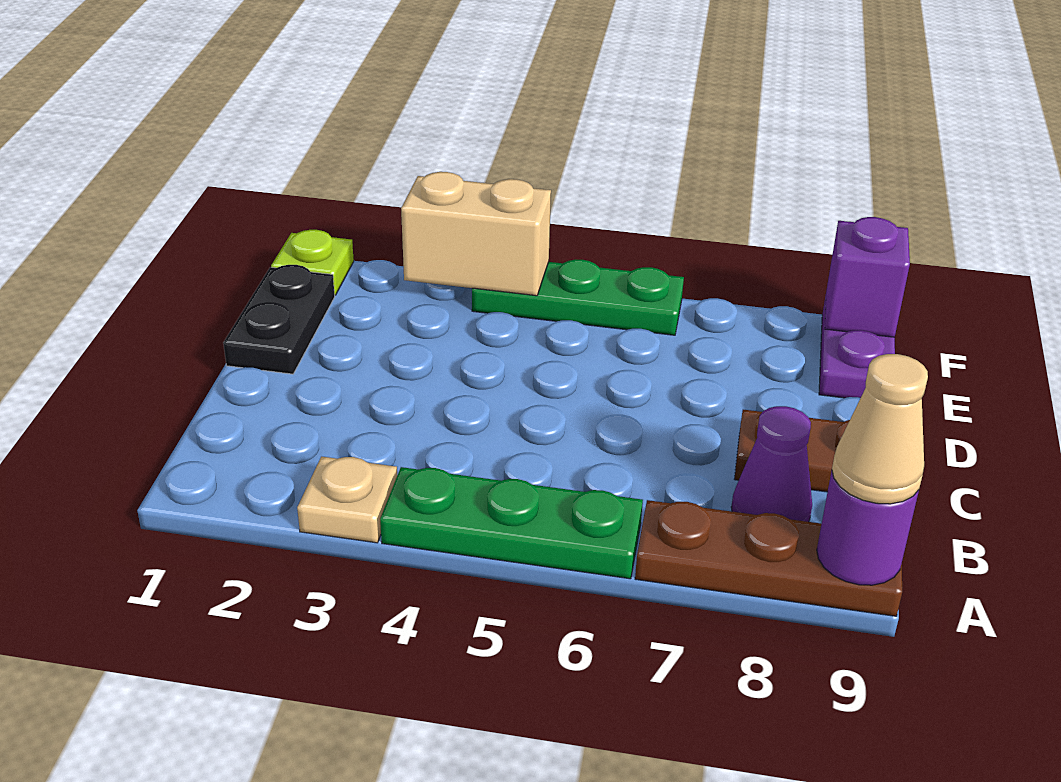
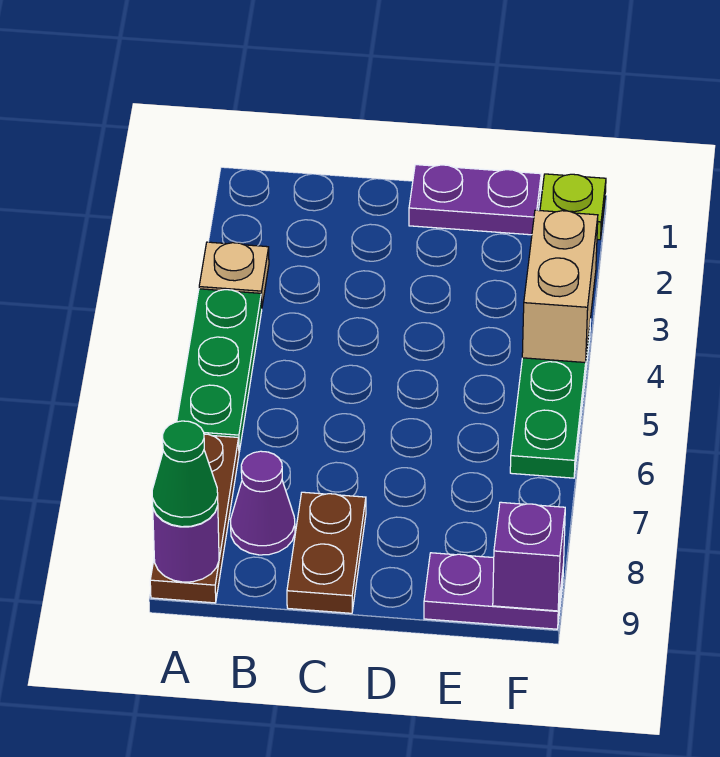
tan 1x1 cone [832,354,928,504] -> green 1x1 cone [152,421,218,527]
black 1x2 plate [223,265,335,374] -> purple 1x2 plate [409,165,541,235]

